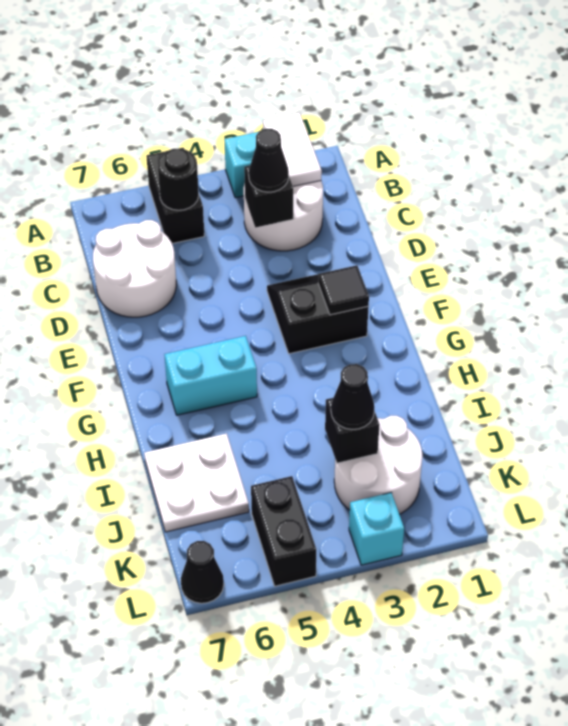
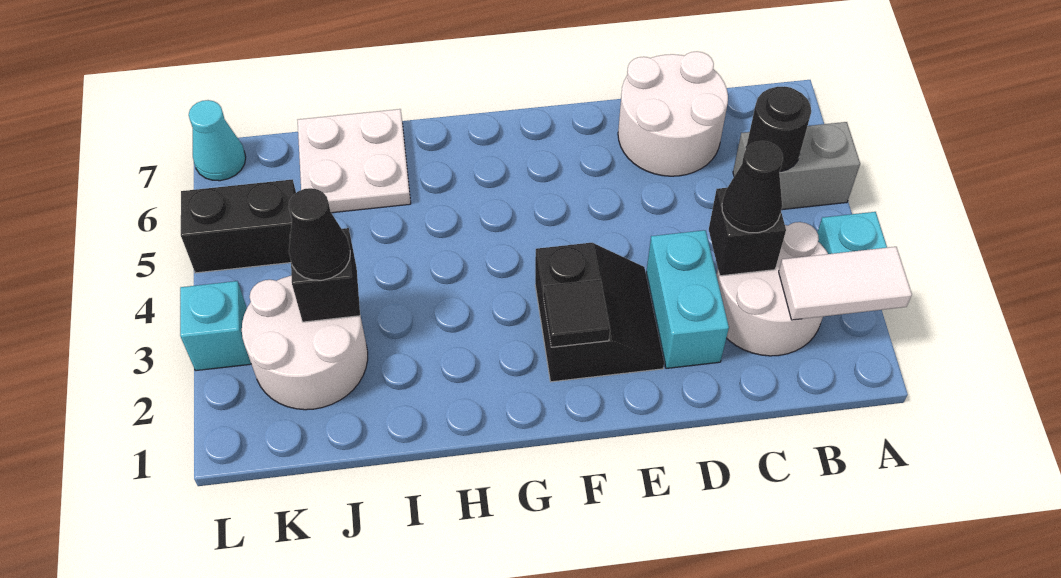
black 1x2 brick [147,148,204,243] -> grey 1x2 brick [733,122,860,210]
cyan 1x2 brick [164,336,257,415] -> cyan 1x2 brick moved to [646,230,729,368]
black 1x1 cone [181,541,224,603] -> cyan 1x1 cone [189,100,246,181]

